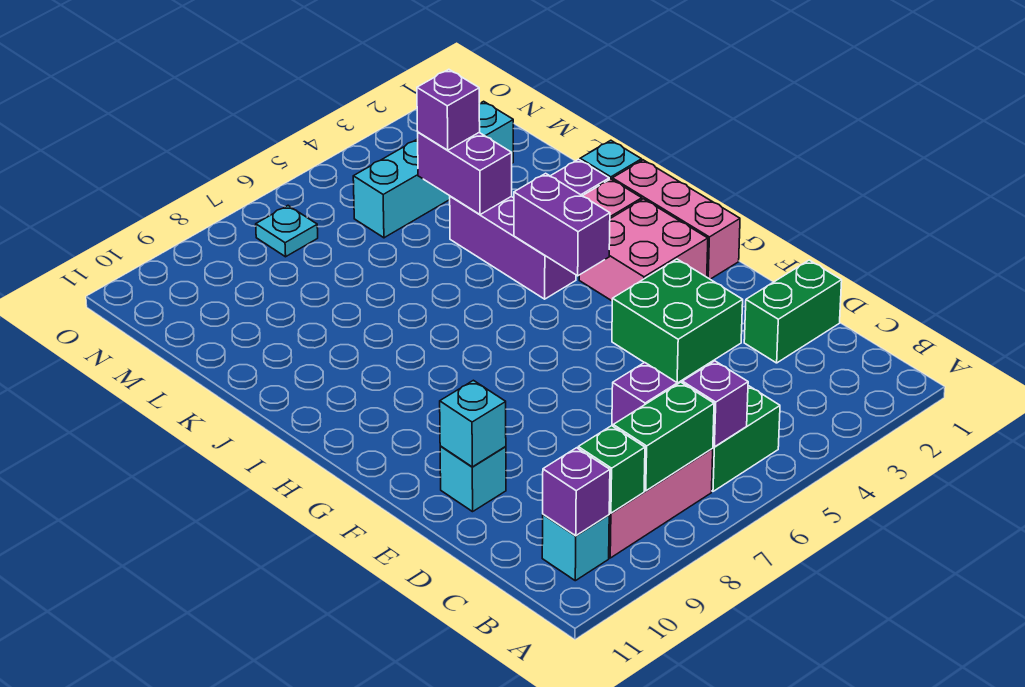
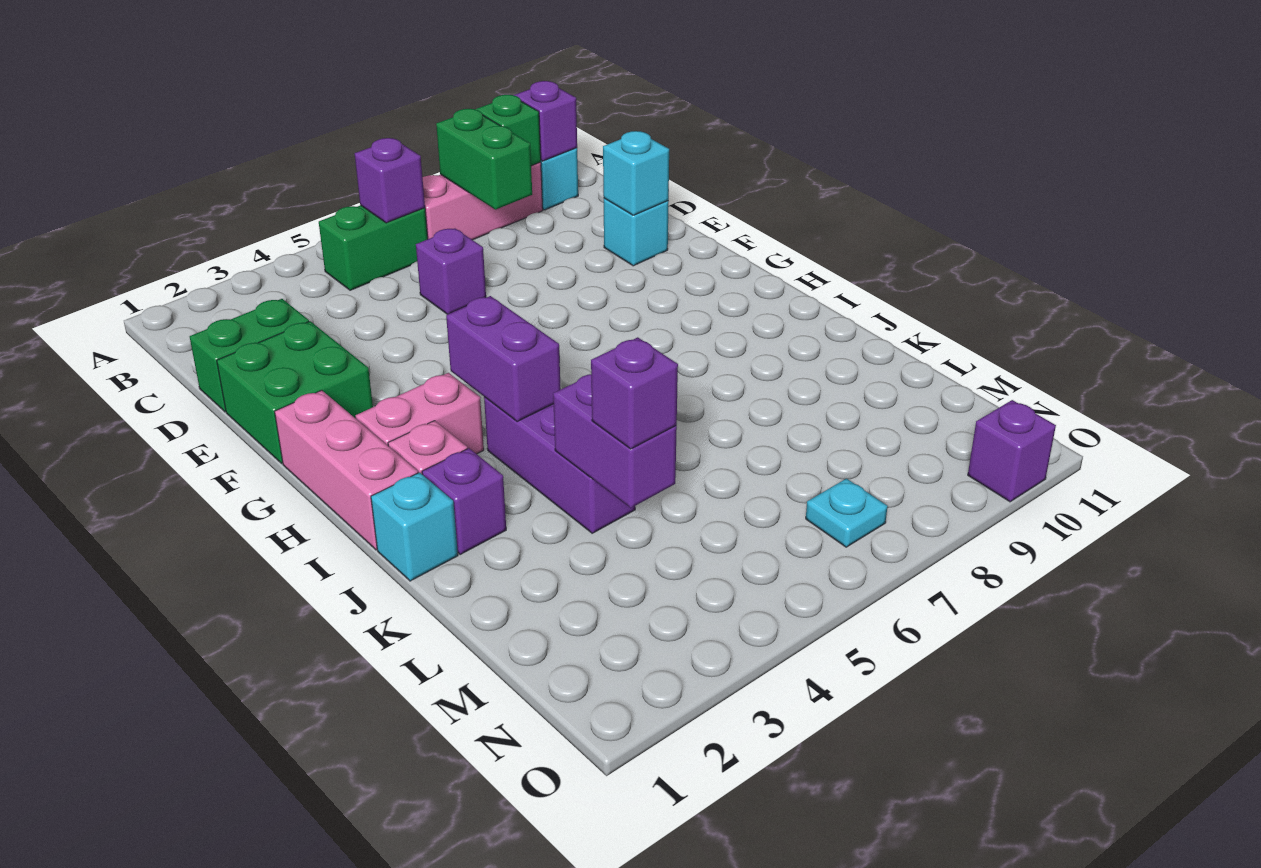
green 1x2 brick [613,382,714,491] -> green 1x2 brick turned to [436,109,532,210]
green 2x2 brick [612,259,743,383] -> green 2x2 brick moved to [217,321,373,463]
pink 2x2 brick [579,199,708,301] -> pink 1x2 brick [356,373,484,454]
cyan 1x4 brick [353,101,513,238] -> none
none -> purple 1x1 brick [968,400,1056,502]

